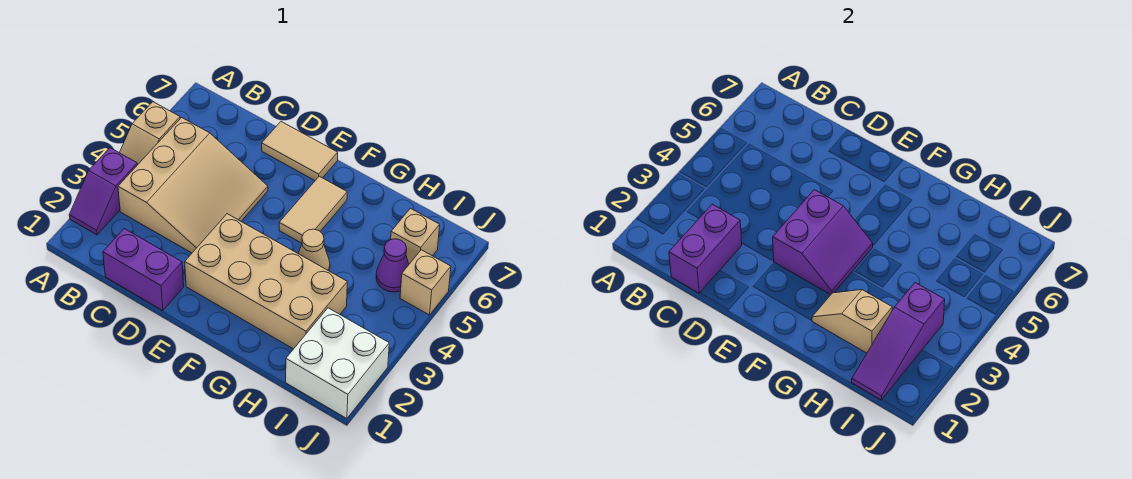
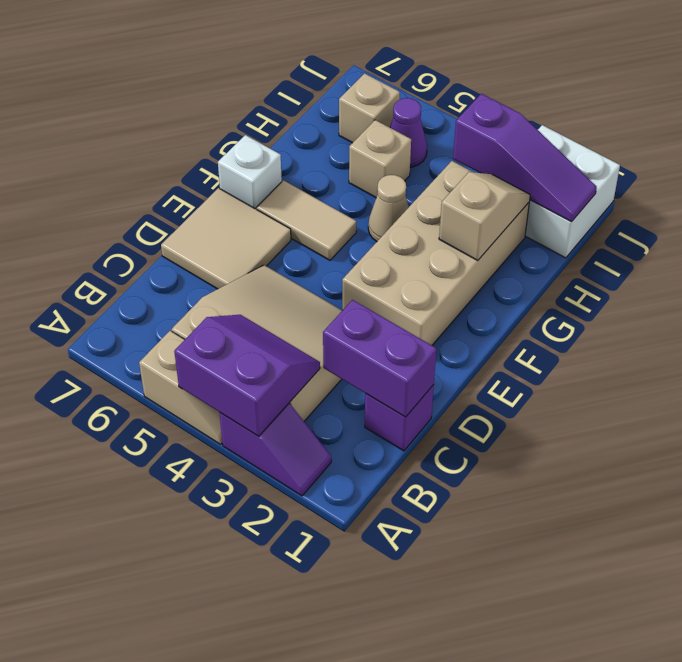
purple 1x2 brick [103,229,184,311] -> purple 1x1 brick [365,385,434,451]
tan 1x2 tile [262,122,338,180] -> tan 2x2 tile [161,188,291,289]
purple 2x2 slope [773,190,873,295] -> purple 2x2 slope moved to [174,315,320,436]
none -> white 1x1 brick [218,135,282,209]
tan 1x2 slope [812,290,892,353] -> tan 1x2 slope turned to [439,172,530,261]
tan 1x1 brick [400,250,451,315] -> tan 1x1 brick moved to [349,120,411,197]

